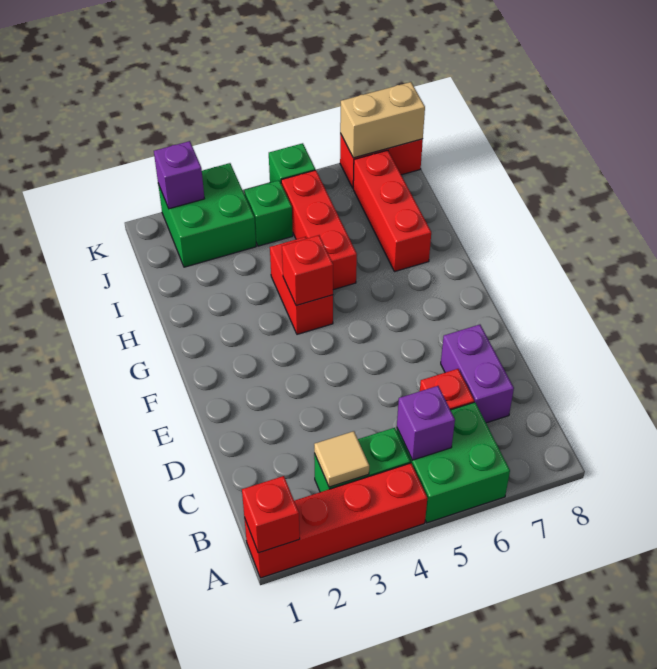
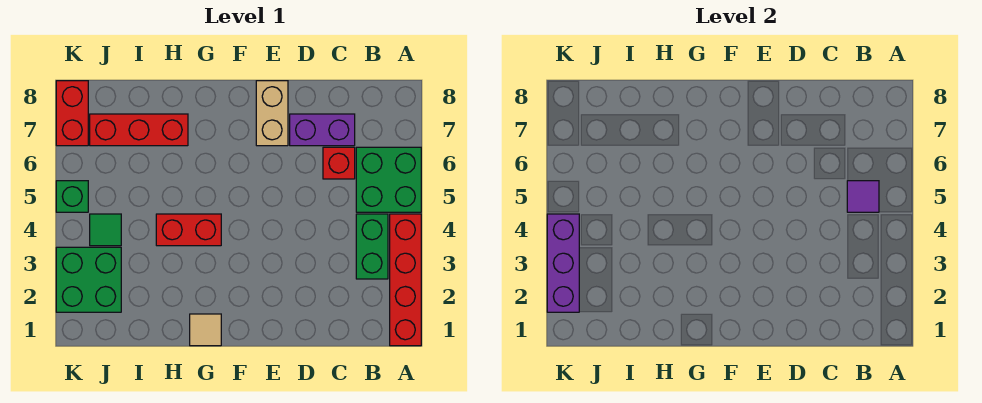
red 1x1 brick [242,476,300,553] -> none
tan 1x1 tile [314,431,369,487] -> tan 1x1 tile moved to [190,314,221,346]
purple 1x1 brick [397,386,455,460] -> purple 1x1 tile [847,181,879,212]
red 1x1 brick [282,235,333,306] -> none
red 1x3 brick [281,170,357,290] -> none
green 1x1 brick [244,180,293,246] -> green 1x1 tile [90,214,121,246]
purple 1x1 brick [154,141,205,209] -> purple 1x3 brick [547,214,579,312]
tan 1x2 brick [340,82,425,158] -> tan 1x2 brick moved to [256,81,288,146]

